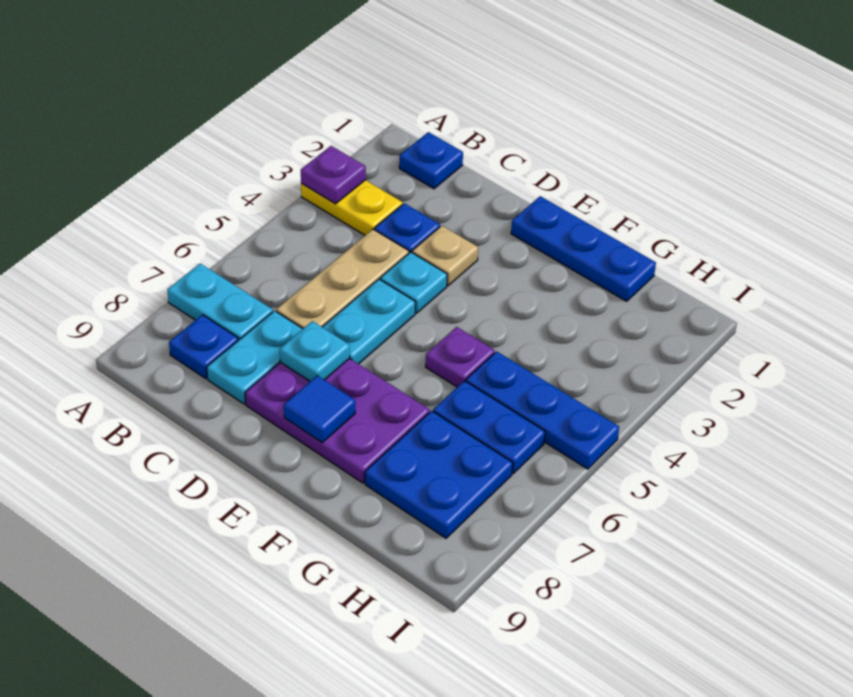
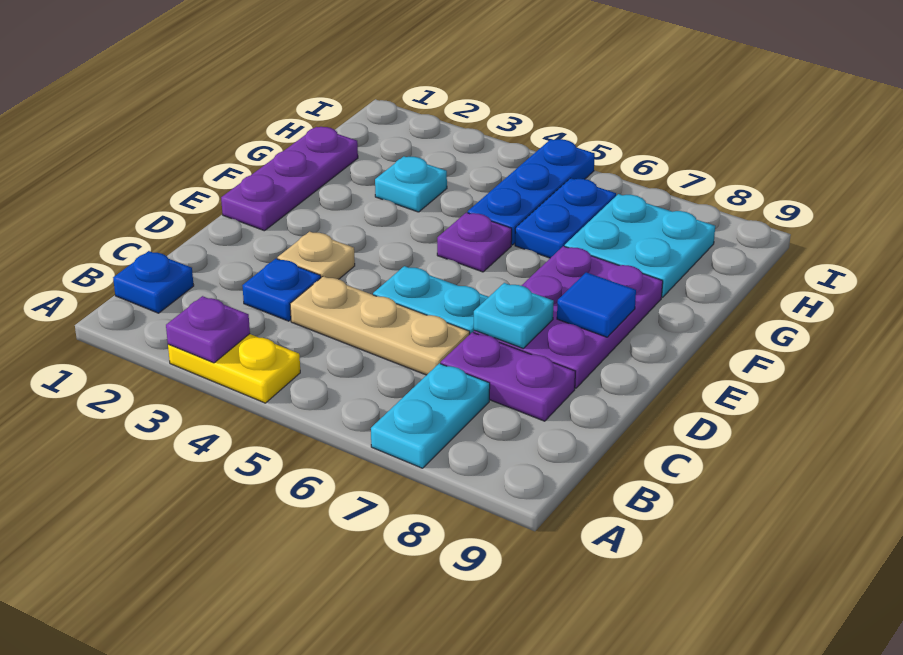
yellow 1x2 plate [301,180,403,235] -> yellow 1x2 plate turned to [168,334,300,403]
blue 1x1 plate [169,315,238,379] -> none
cyan 1x2 plate [207,311,303,404] -> purple 1x2 plate [441,332,575,421]
cyan 1x1 plate [380,252,447,313] -> cyan 1x1 plate moved to [375,156,447,212]
blue 1x3 plate [511,196,656,301] -> purple 1x3 plate [221,127,358,231]
blue 2x2 plate [365,411,513,538] -> cyan 2x2 plate [565,194,715,297]

